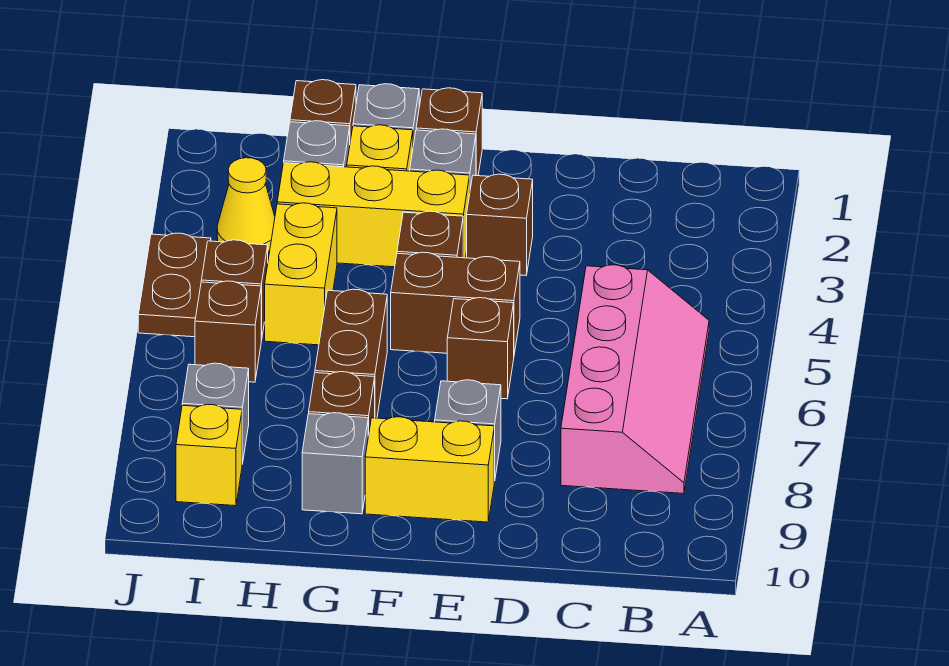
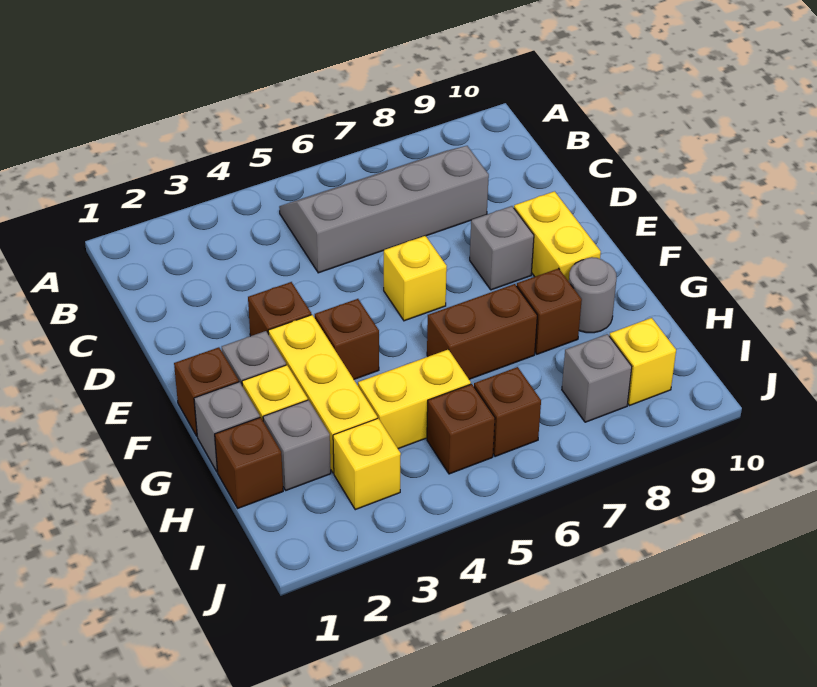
pink 2x4 slope [561,265,709,494] -> grey 2x4 slope [279,146,489,273]
brown 1x2 brick [391,252,520,354] -> none
brown 1x1 brick [447,298,514,399] -> yellow 1x1 brick [384,236,447,321]
grey 1x1 brick [302,413,368,514] -> grey 1x1 round brick [569,257,617,333]
yellow 1x1 cone [217,158,275,251] -> yellow 1x1 brick [333,418,401,510]
brown 1x2 plate [138,233,211,337] -> none

